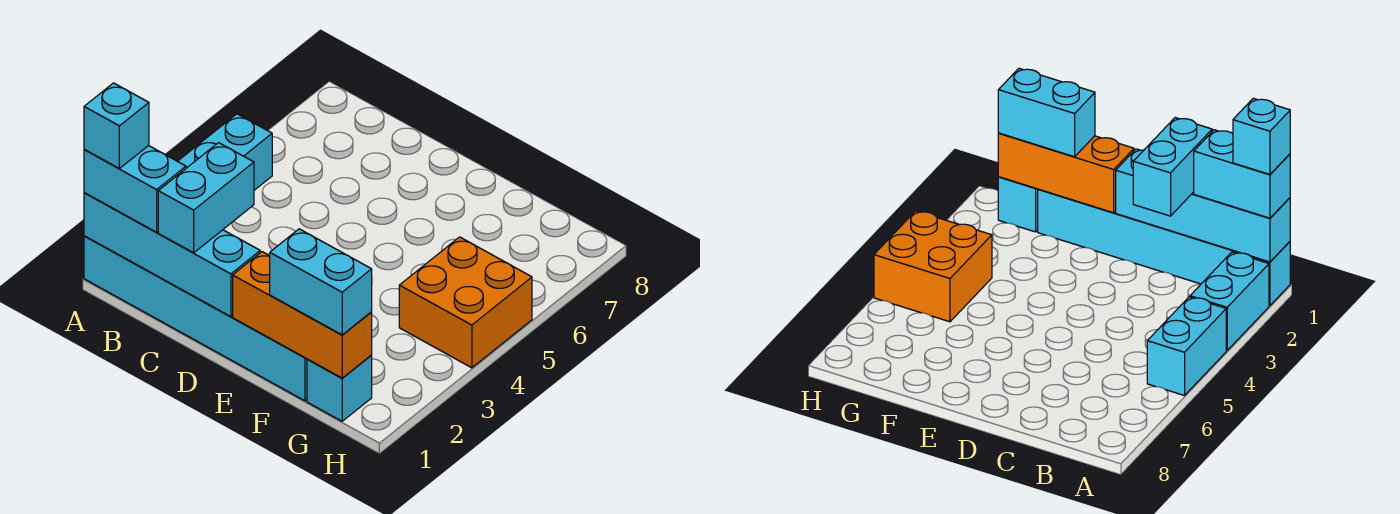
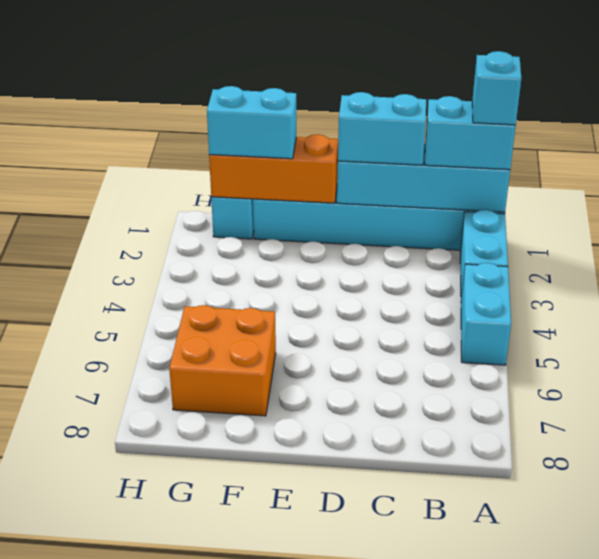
cyan 1x2 brick [158,143,254,253] -> cyan 1x2 brick turned to [338,92,426,165]
orange 2x2 brick [399,237,532,368] -> orange 2x2 brick moved to [169,305,276,416]

